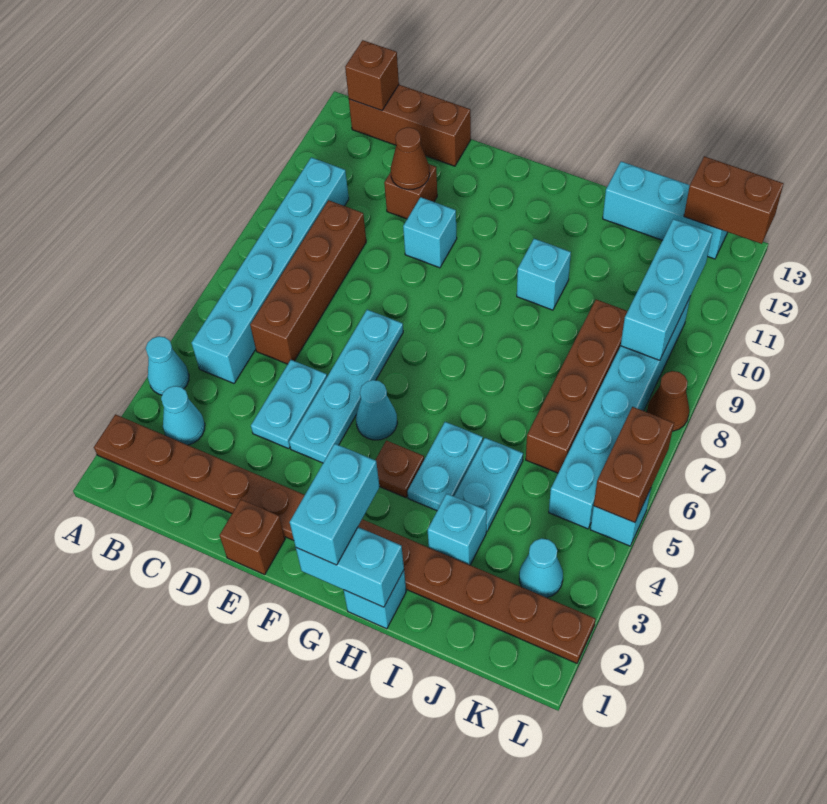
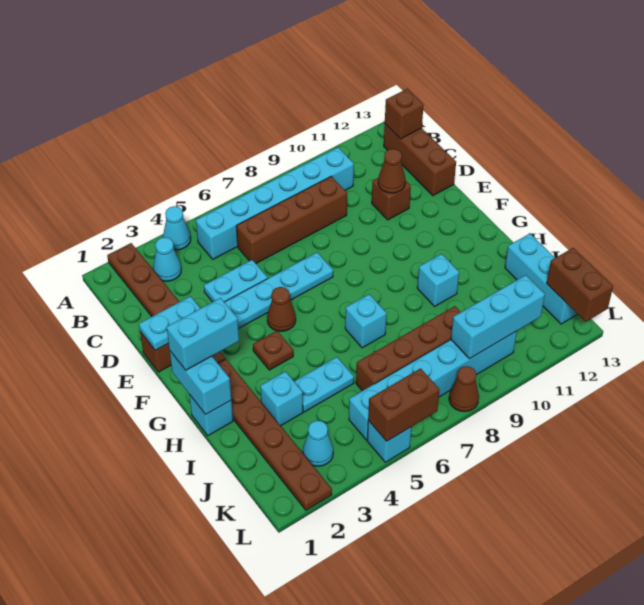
cyan 1x1 brick [403,197,457,268] -> cyan 1x1 brick moved to [345,294,387,348]
cyan 1x1 cone [356,380,397,440] -> brown 1x1 cone [267,287,296,331]
cyan 1x2 plate [408,422,483,511] -> cyan 1x2 plate moved to [139,296,200,350]

